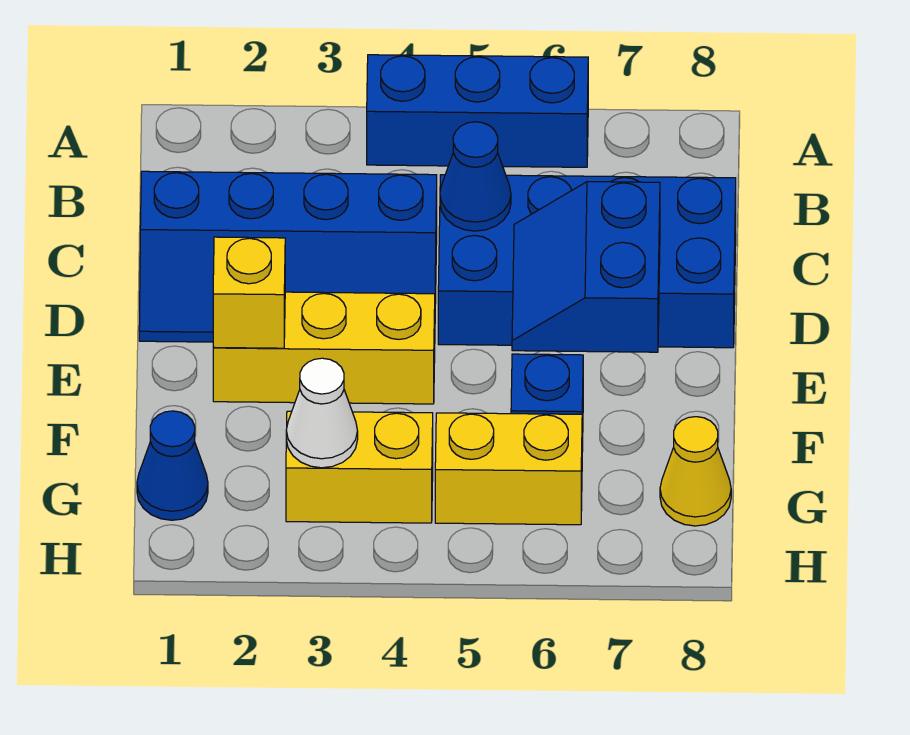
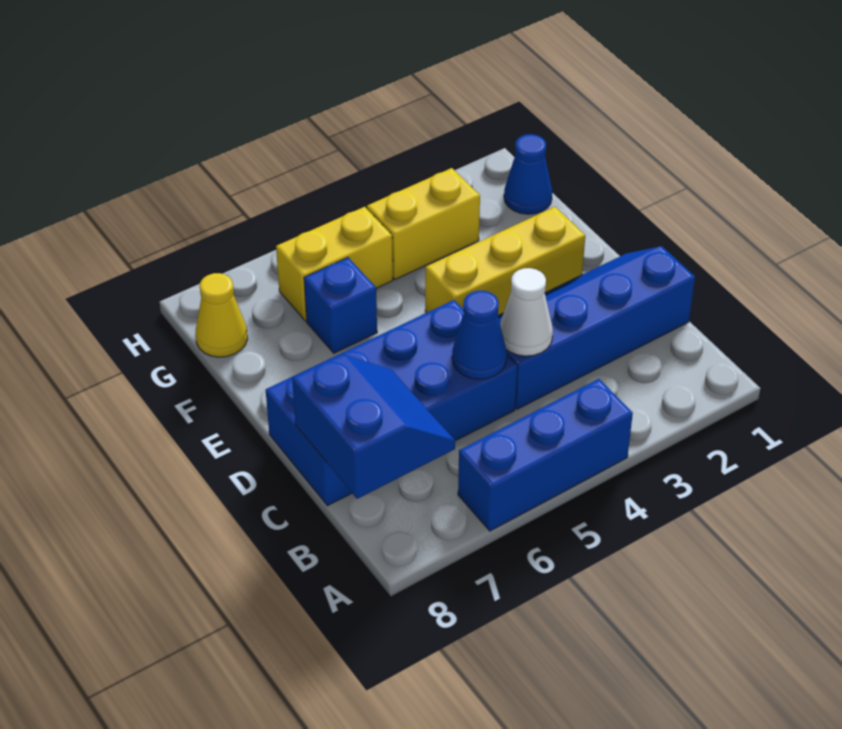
blue 2x2 slope [512,182,660,352] -> blue 2x2 slope moved to [292,354,455,499]
yellow 1x1 brick [213,237,285,348] -> none
white 1x1 cone [286,358,358,468] -> white 1x1 cone moved to [500,268,553,356]

